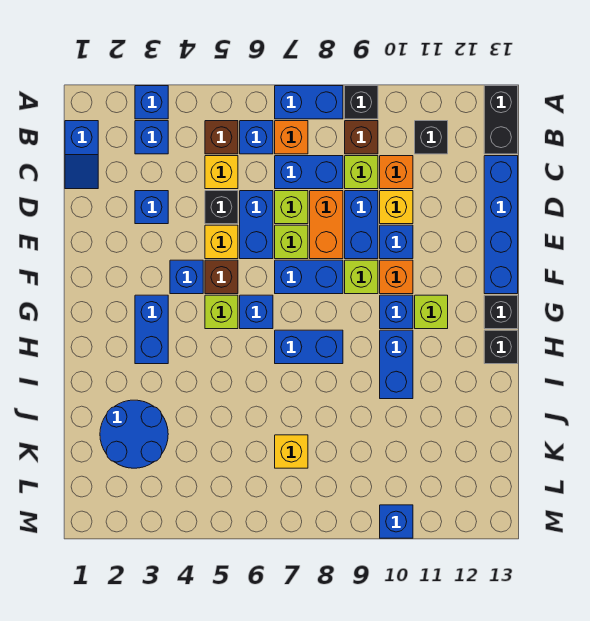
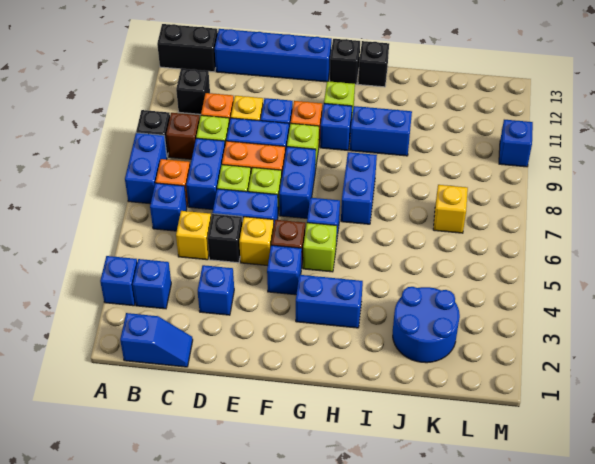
brown 1x1 brick [205,121,238,154] -> none

